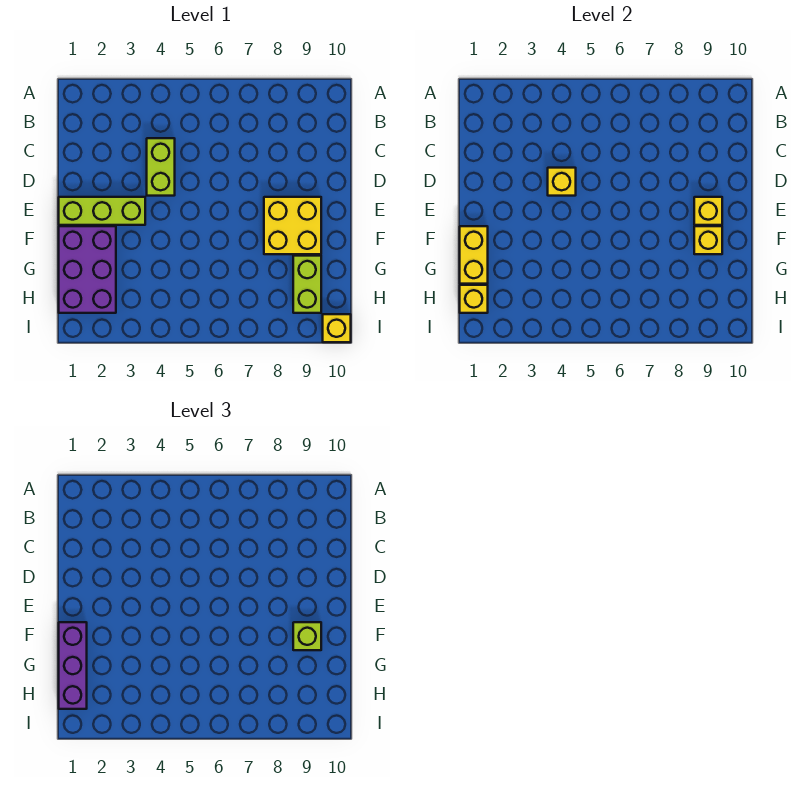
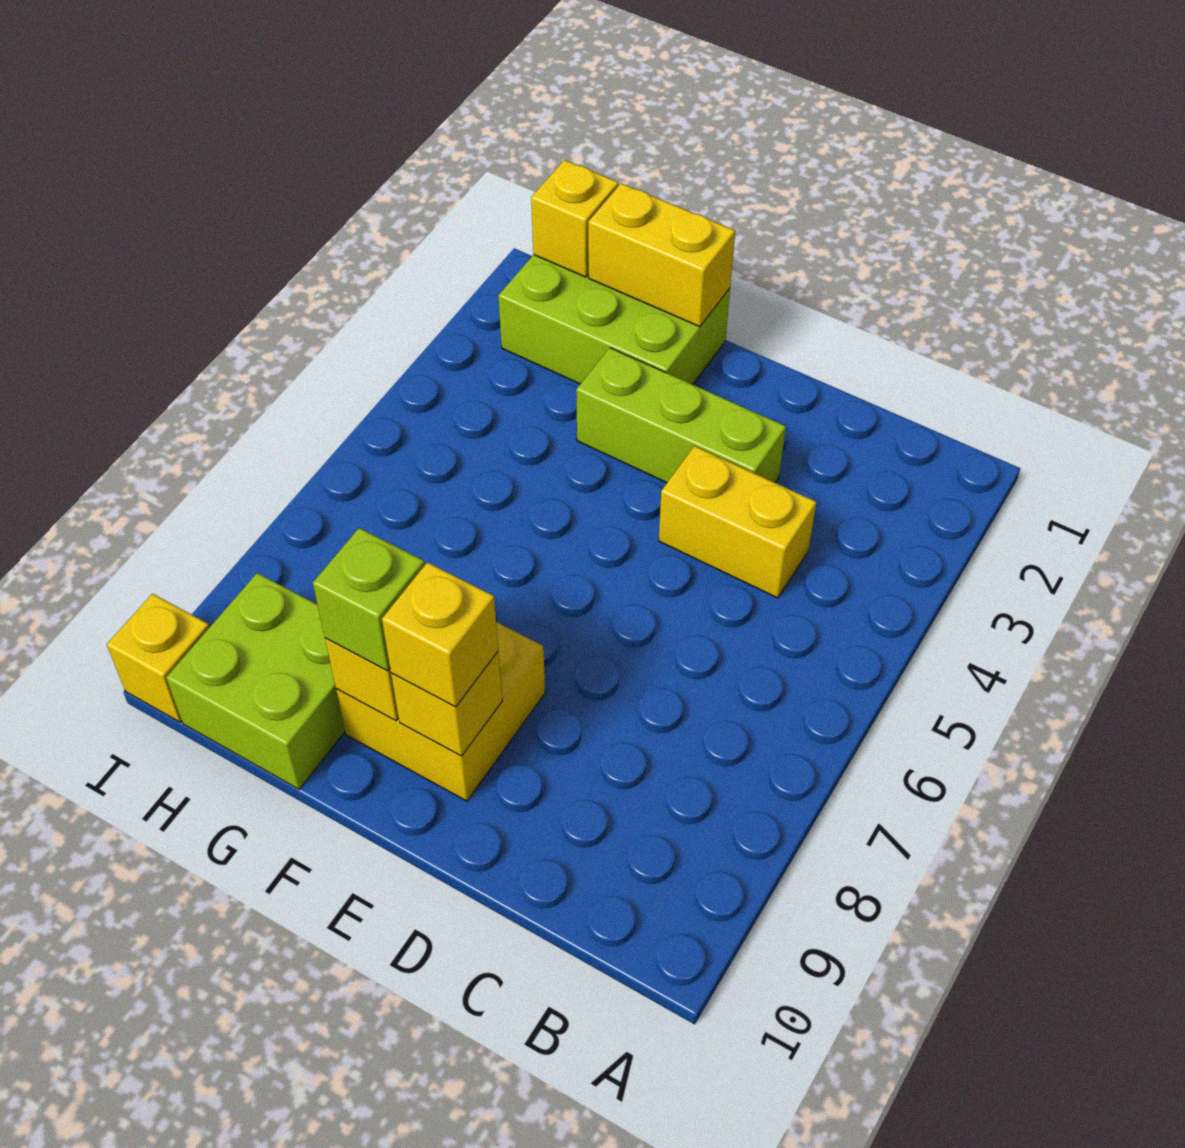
lime 1x2 brick [147,138,175,196] -> yellow 1x2 brick [659,446,816,598]
yellow 1x1 brick [548,168,576,196] -> yellow 1x1 brick moved to [382,562,498,707]
lime 1x3 brick [59,197,145,225] -> lime 1x3 brick turned to [576,348,786,483]
purple 2x3 brick [59,226,116,313] -> lime 2x3 brick [498,255,730,384]
purple 1x3 brick [59,622,87,709] -> none
lime 1x2 brick [293,256,321,313] -> lime 2x2 brick [166,573,345,789]

